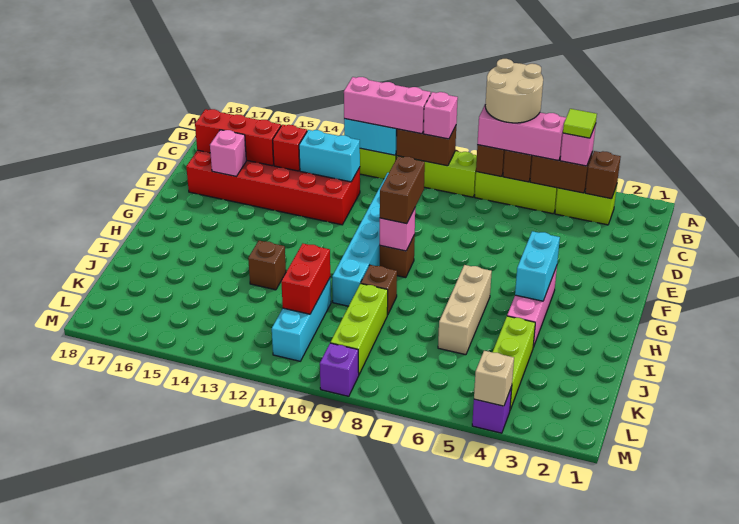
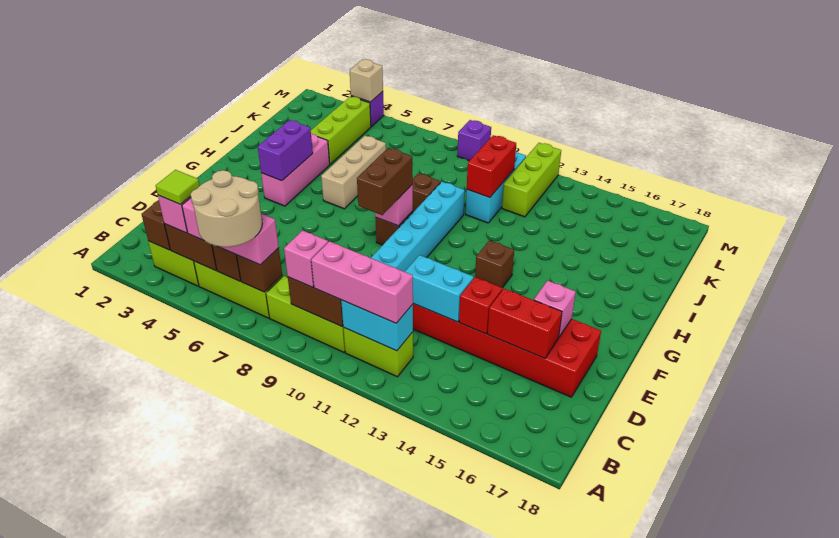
red 1x3 brick [195,109,281,166] -> red 1x2 brick [488,289,562,359]
cyan 1x2 brick [515,231,560,301] -> purple 1x2 brick [258,120,313,181]
brown 1x1 brick [248,241,286,290] -> brown 1x1 brick moved to [475,240,514,288]
lime 1x3 brick [330,284,388,374] -> lime 1x3 brick moved to [502,143,561,217]

